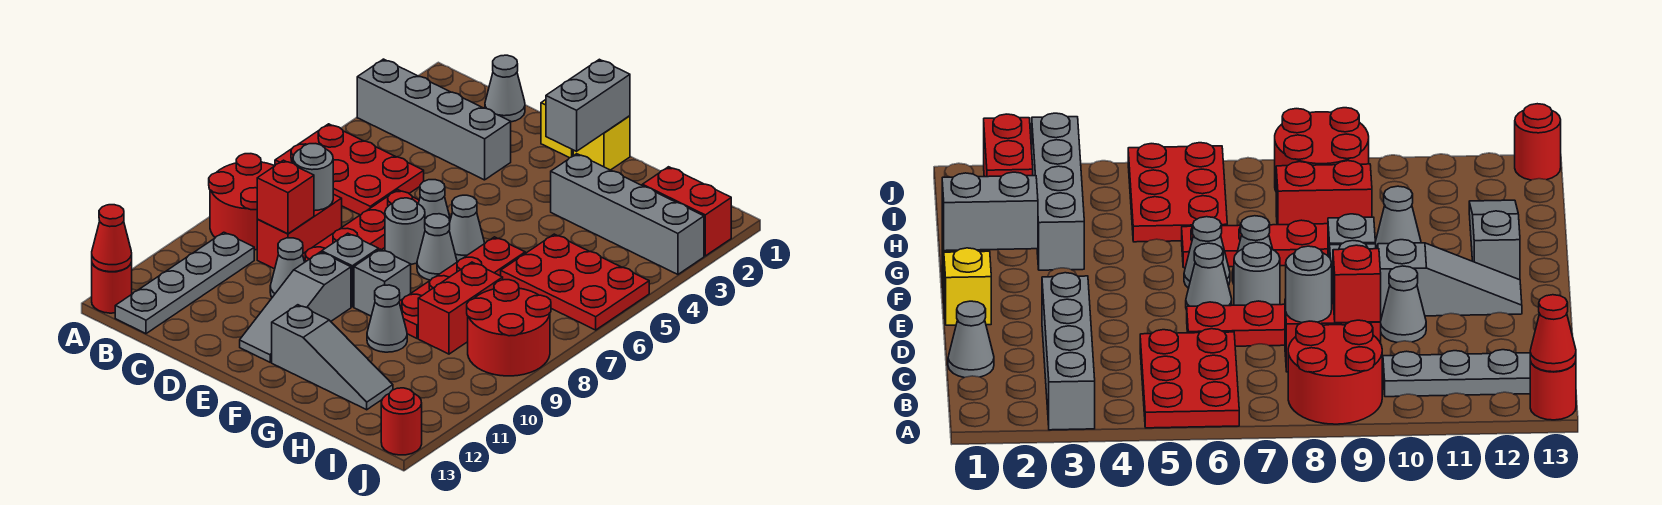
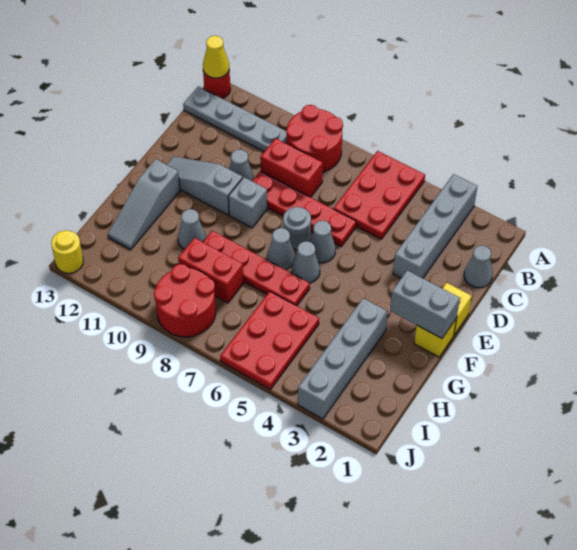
red 1x1 cone [92,205,132,272] -> yellow 1x1 cone [203,36,229,78]
grey 1x1 round brick [293,144,333,211] -> none
red 1x1 brick [257,160,314,234] -> none
grey 1x1 brick [354,249,411,316] -> none
red 1x2 brick [642,167,731,256] -> none
red 1x1 round brick [381,388,422,455] -> yellow 1x1 round brick [51,230,83,273]

